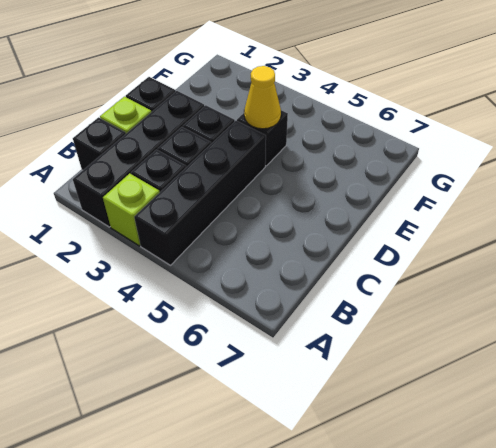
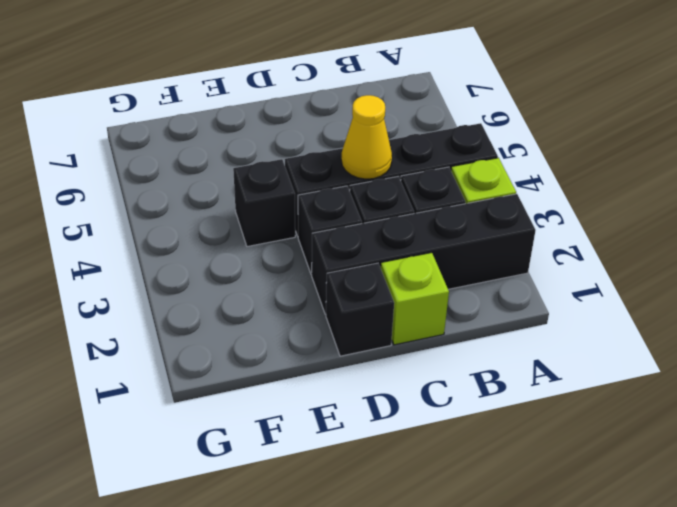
black 1x1 brick [73,117,126,170] -> none
yellow 1x1 cone [244,66,281,129] -> yellow 1x1 cone moved to [341,95,392,179]

